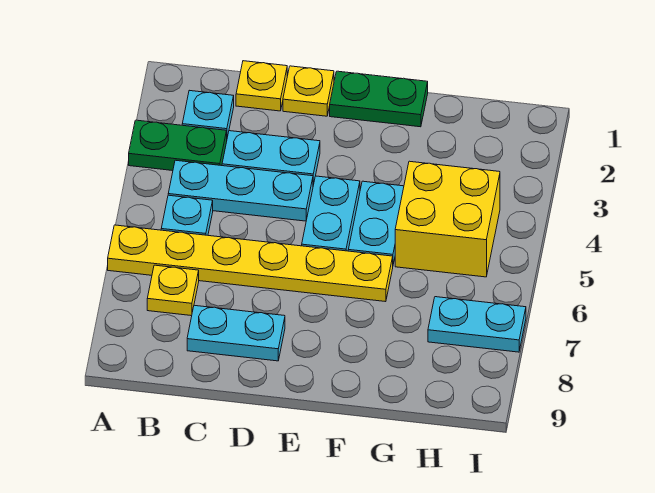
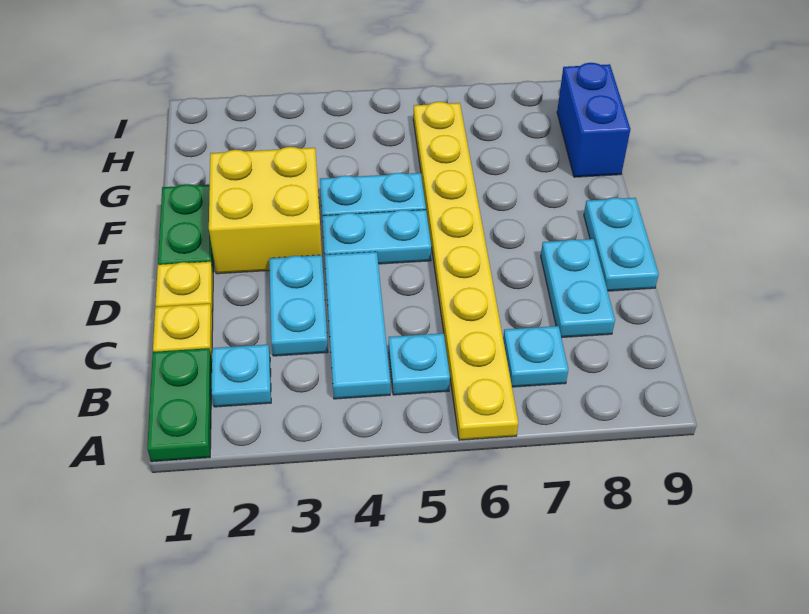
green 1x2 plate [129,120,227,171] -> green 1x2 plate moved to [147,348,212,462]
yellow 1x6 plate [108,225,393,302] -> yellow 1x8 plate [413,102,518,440]
cyan 1x3 plate [168,160,313,221] -> cyan 1x3 tile [325,252,390,399]
yellow 1x1 plate [147,265,199,316] -> cyan 1x1 plate [503,326,568,387]
yellow 2x2 brick [395,161,500,277] -> yellow 2x2 brick moved to [209,147,322,274]
none -> blue 1x2 brick [557,63,630,177]
cyan 1x2 plate [428,297,526,352] -> cyan 1x2 plate moved to [584,198,659,291]

